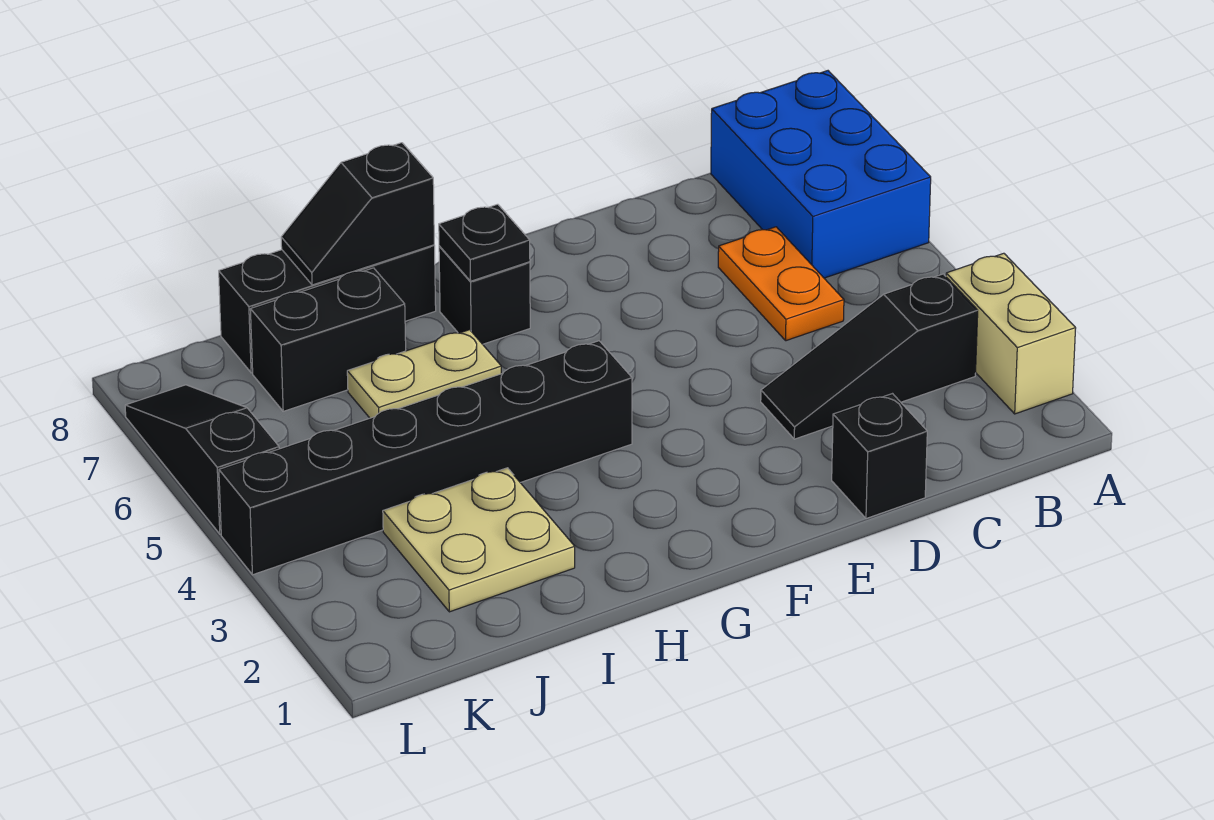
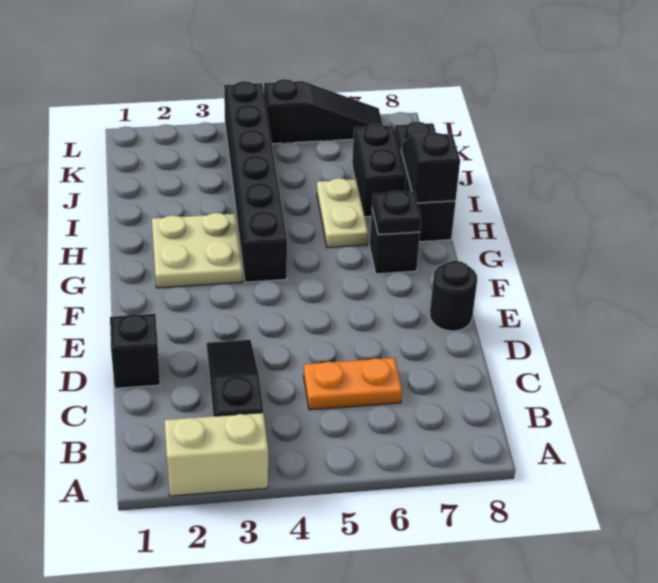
blue 2x3 brick [711,71,931,278] -> none
none -> black 1x1 round brick [430,261,477,331]
tan 2x2 plate [383,468,575,612] -> tan 2x2 plate moved to [152,213,243,288]

